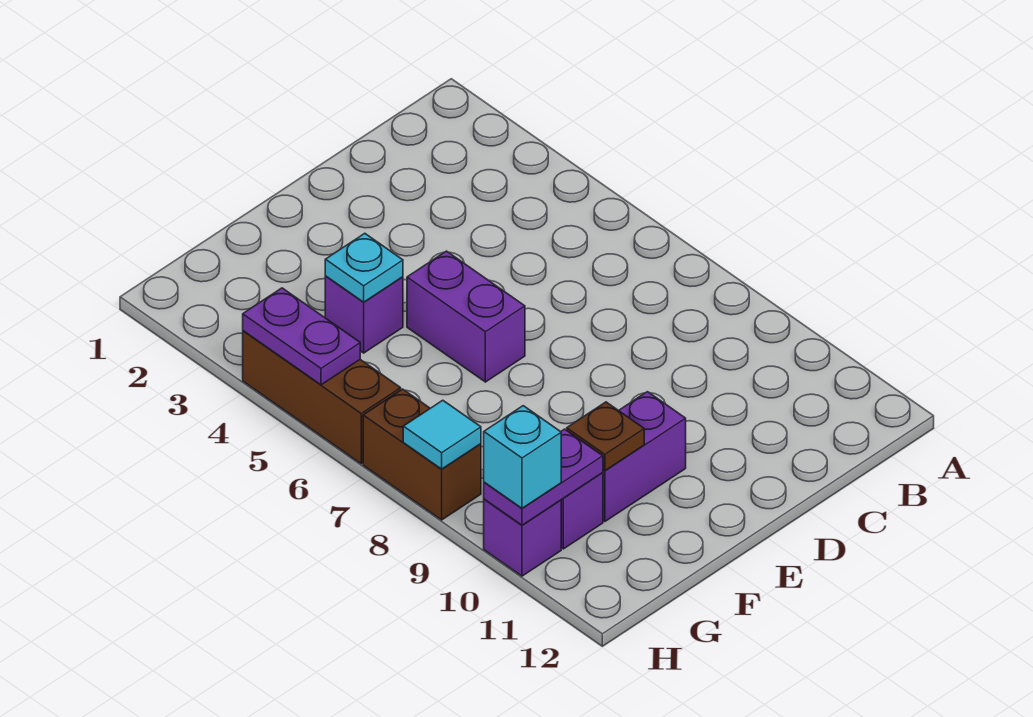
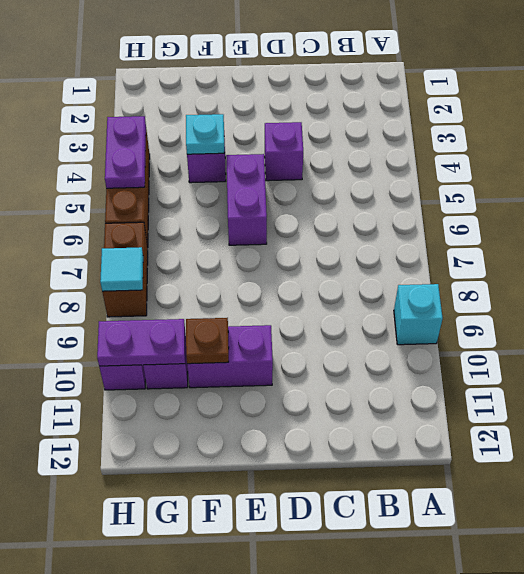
none -> purple 1x1 brick [265,122,303,181]
cyan 1x1 brick [484,406,561,508] -> cyan 1x1 brick moved to [394,284,443,345]

